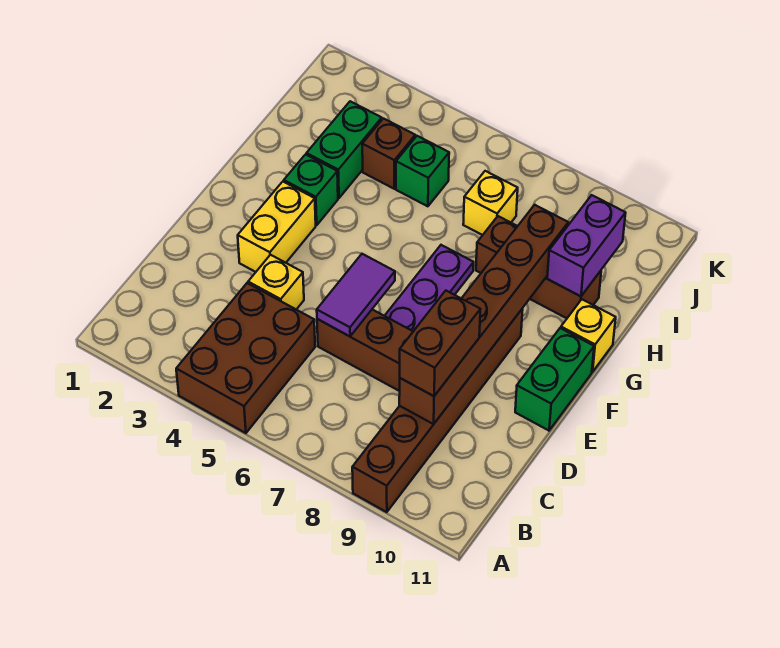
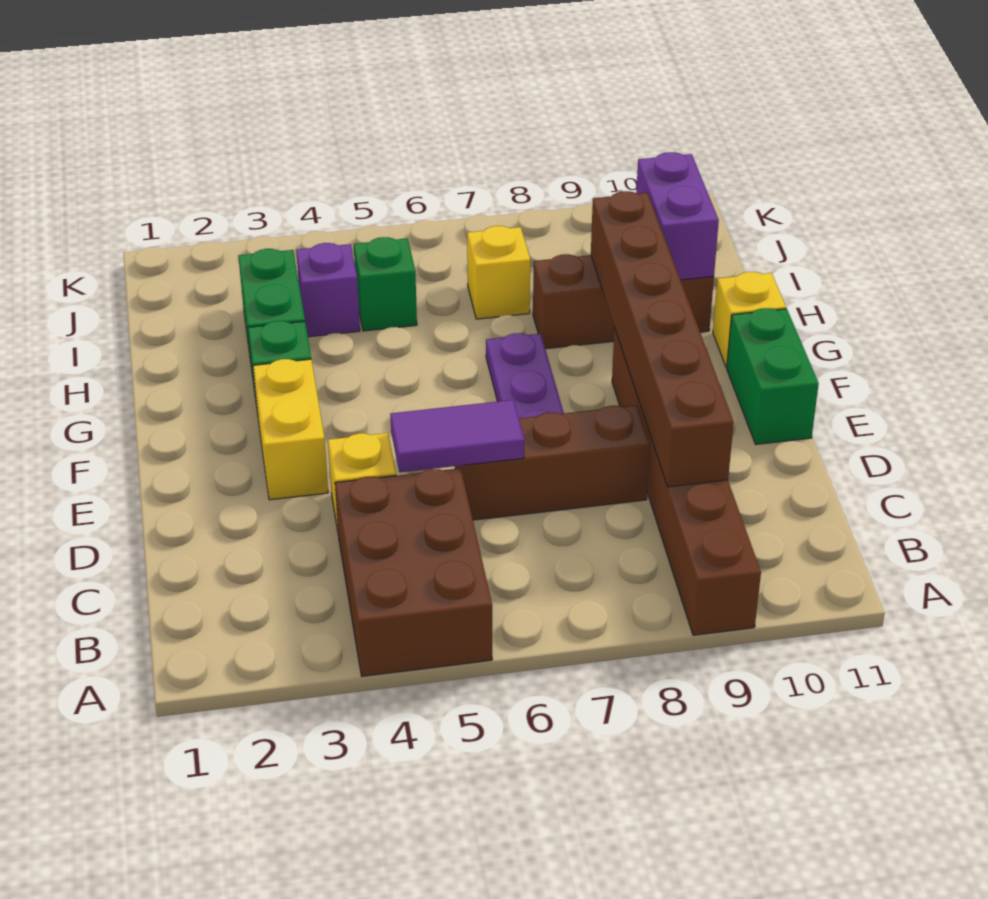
brown 1x2 brick [400,291,480,396] -> none
purple 1x2 tile [317,254,395,336] -> purple 1x2 tile turned to [390,400,524,472]
brown 1x1 brick [362,119,415,189] -> purple 1x1 brick [296,243,360,337]

